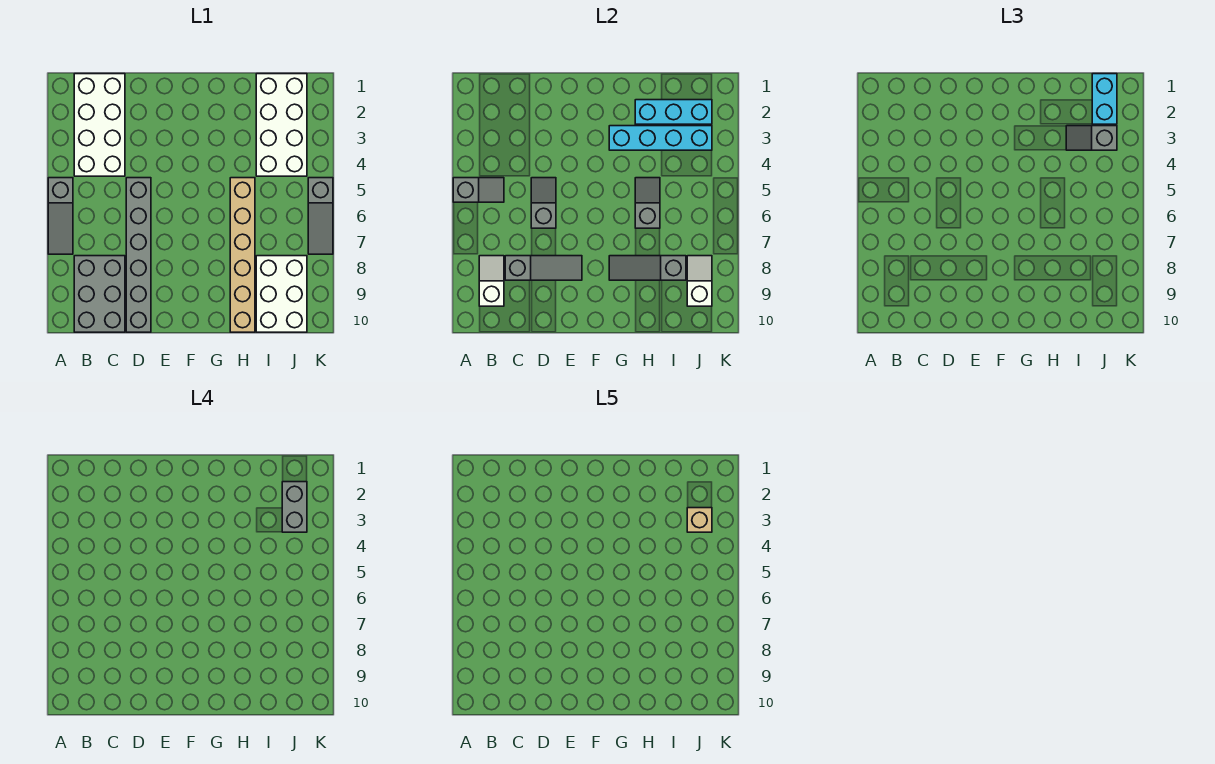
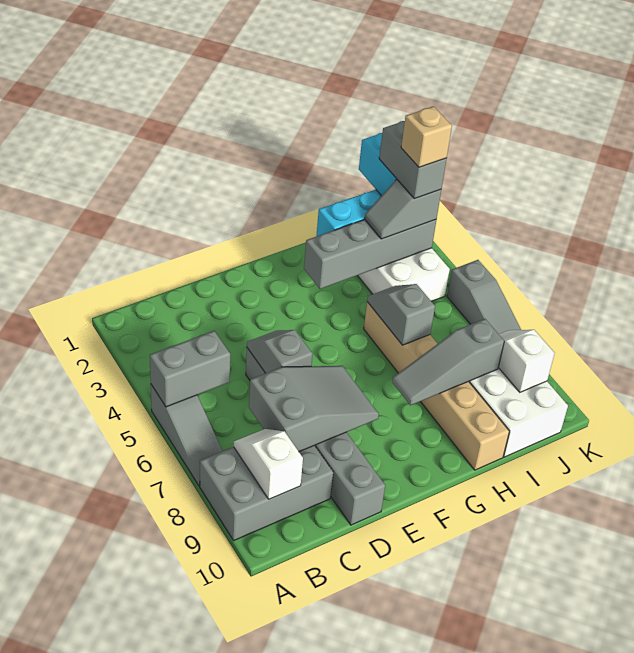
grey 1x2 slope [453,178,504,202] -> grey 1x2 brick [150,331,230,407]
white 2x4 brick [74,74,125,176] -> none
grey 2x3 brick [74,256,125,332] -> grey 2x3 brick turned to [200,446,333,540]
grey 1x3 slope [505,256,582,280] -> grey 2x3 slope [249,366,379,452]
cyan 1x4 brick [609,126,712,150] -> grey 1x4 brick [304,219,436,289]

